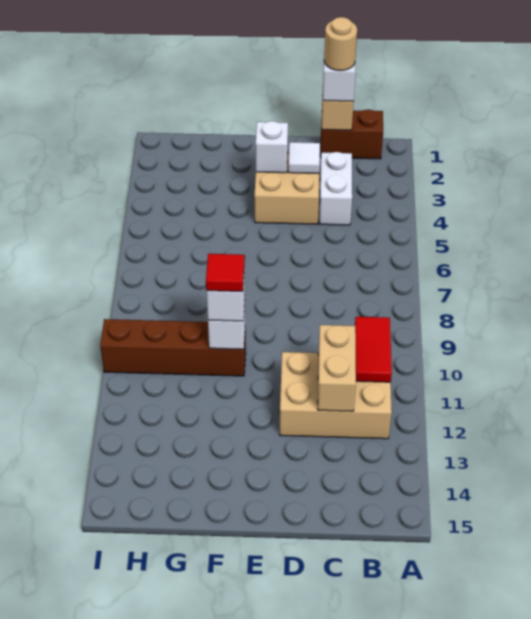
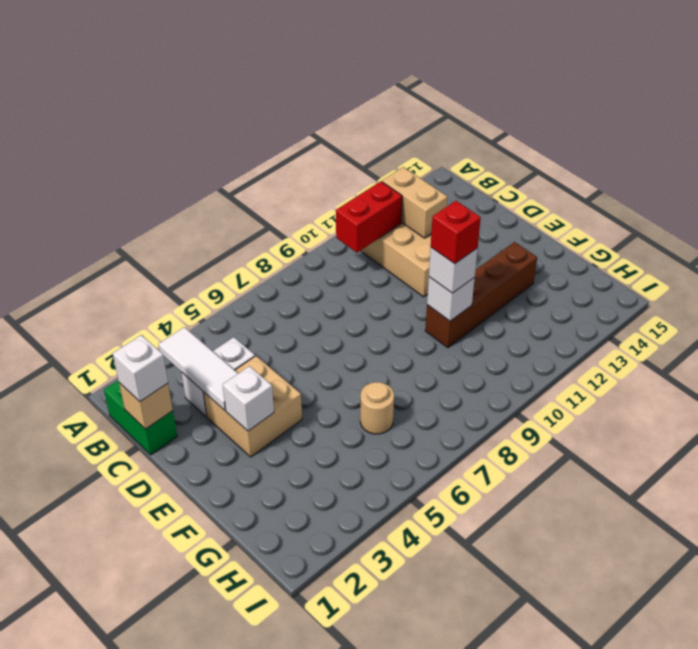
brown 1x2 brick [320,109,383,159] -> green 1x2 brick [104,381,177,455]
red 1x2 tile [355,317,392,382] -> red 1x2 brick [336,181,402,253]
tan 1x1 round brick [324,17,357,71] -> tan 1x1 round brick moved to [360,382,394,434]
tan 1x2 brick [318,325,356,411] -> tan 1x2 brick turned to [382,167,447,238]
white 1x1 tile [288,142,320,173] -> white 1x3 tile [158,327,238,410]
brown 1x4 brick [100,319,246,376] -> brown 1x4 brick turned to [425,242,537,348]
red 1x1 tile [206,254,244,292] -> red 1x1 brick [431,201,481,264]

